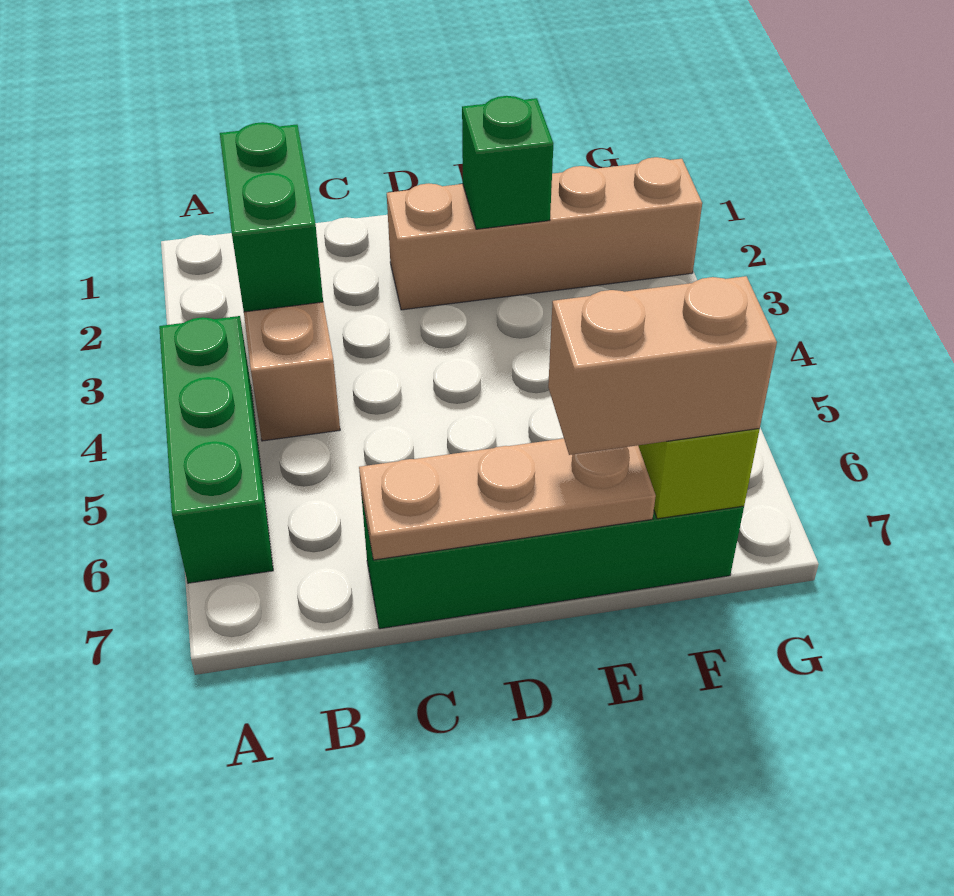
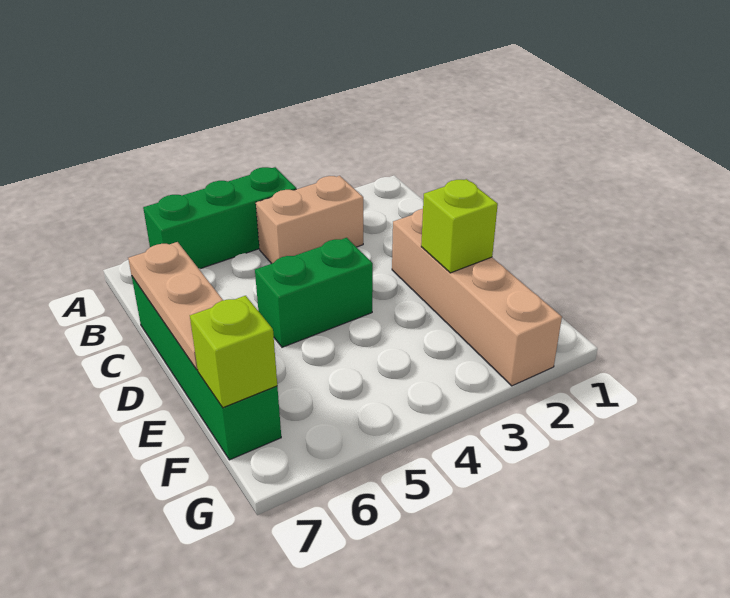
green 1x2 brick [220,122,323,312] -> green 1x2 brick moved to [255,238,373,347]
green 1x1 brick [462,96,553,229] -> lime 1x1 brick [421,179,498,273]
tan 1x2 brick [548,276,777,455] -> none

